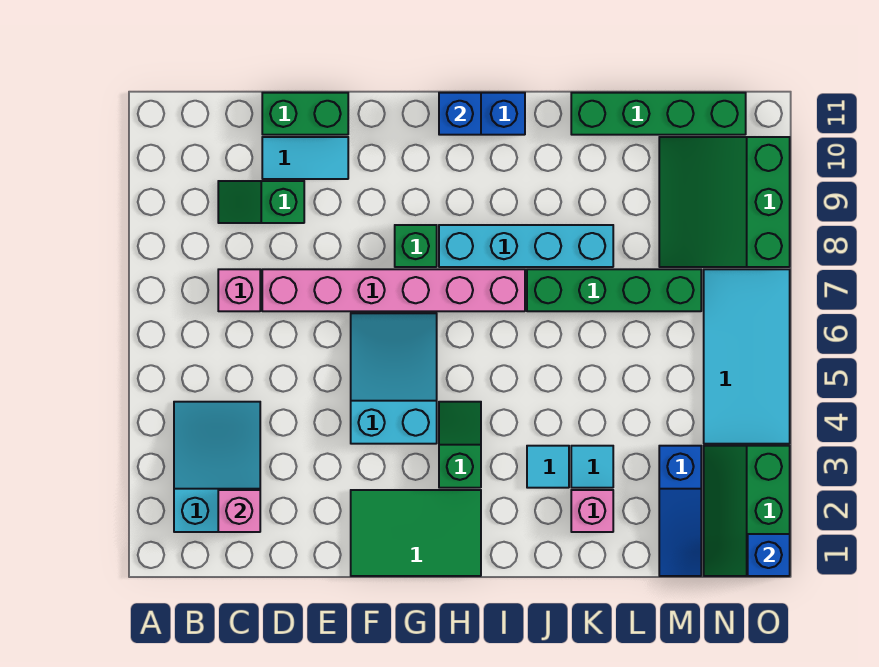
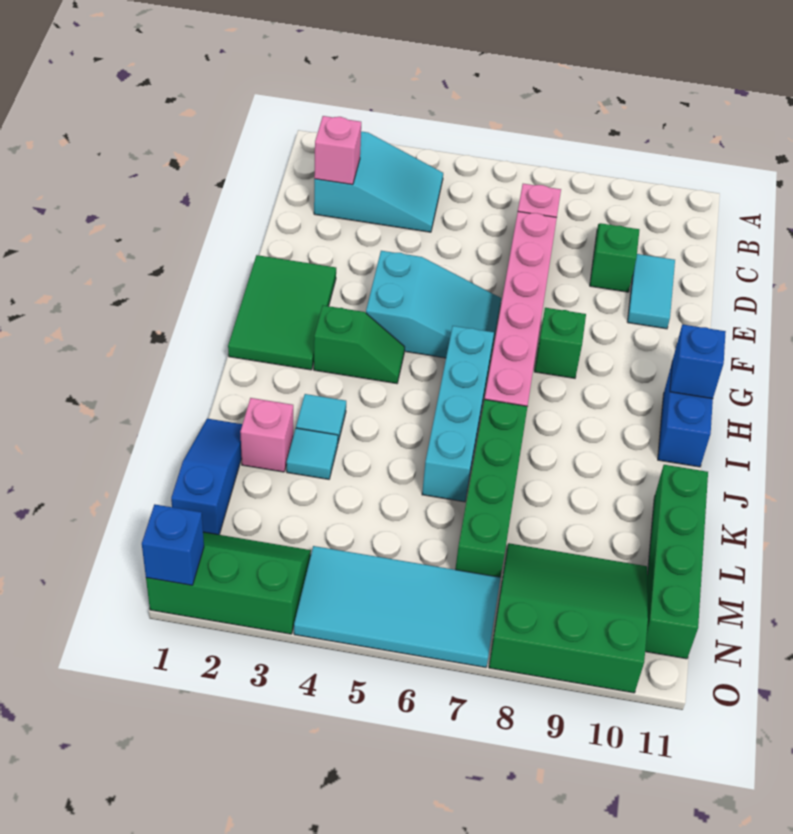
green 1x2 brick [262,93,348,135] -> none
cyan 1x4 brick [439,225,613,267] -> cyan 1x4 brick moved to [422,326,494,502]
blue 1x3 slope [659,446,701,576] -> blue 1x3 slope turned to [171,419,242,535]

